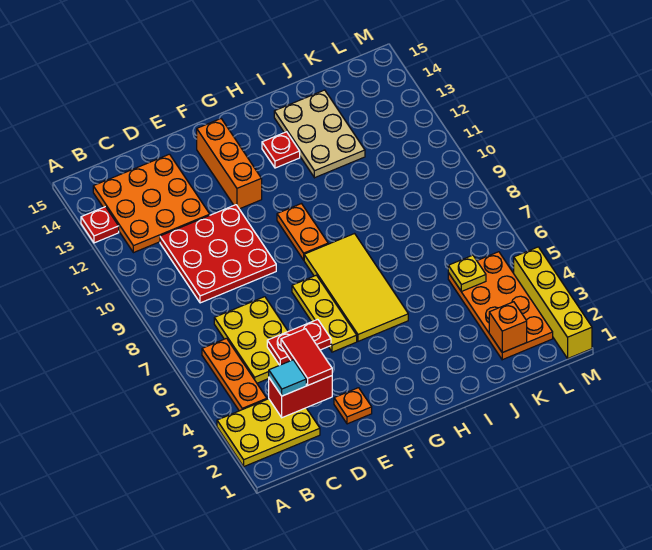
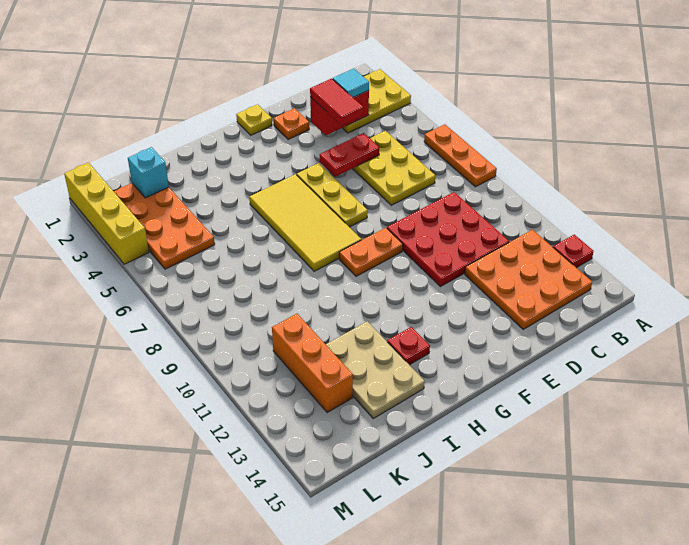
orange 1x3 plate [202,338,267,411] -> orange 1x3 plate moved to [424,124,497,187]
orange 1x3 brick [197,119,262,209] -> orange 1x3 brick moved to [272,314,353,412]
orange 1x2 plate [277,204,328,260] -> orange 1x2 plate turned to [339,228,403,276]
orange 1x1 brick [489,302,527,353] -> cyan 1x1 brick [128,147,169,198]
yellow 1x1 plate [448,255,486,291] -> yellow 1x1 plate moved to [236,104,272,135]

